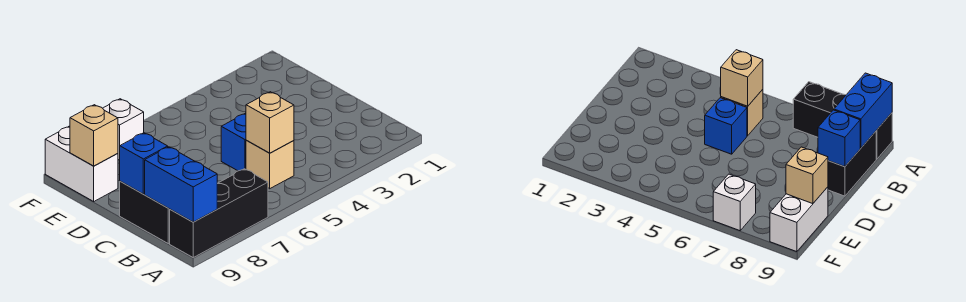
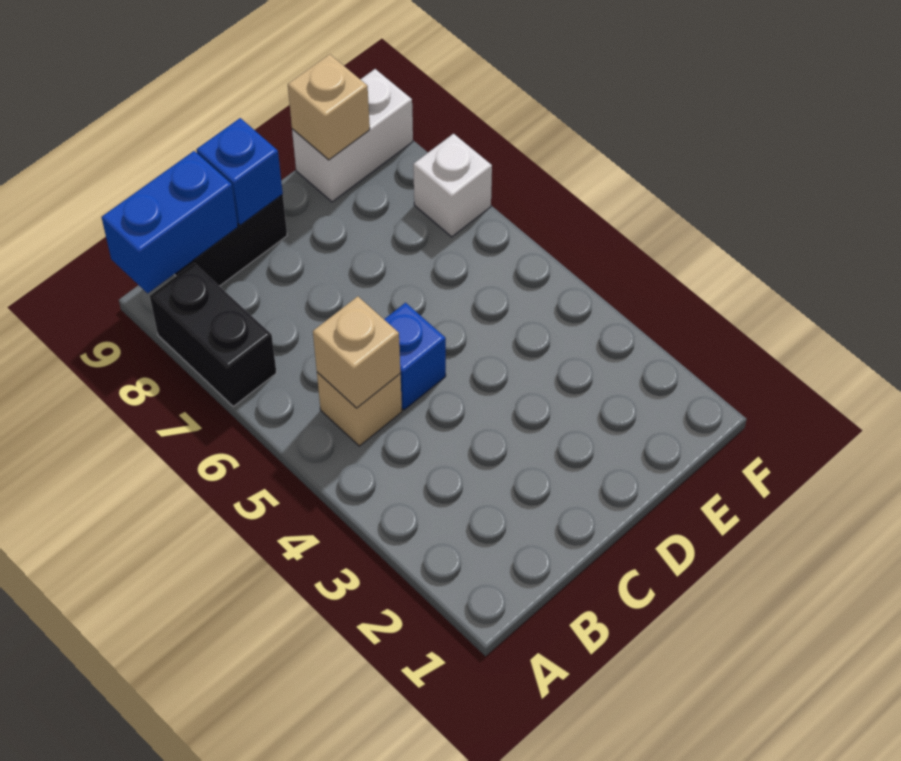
black 1x3 brick [170,169,268,257] -> black 1x2 brick [150,263,276,407]

